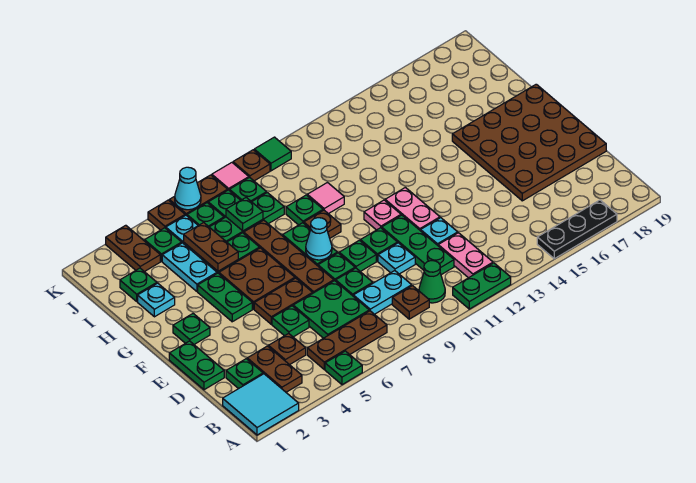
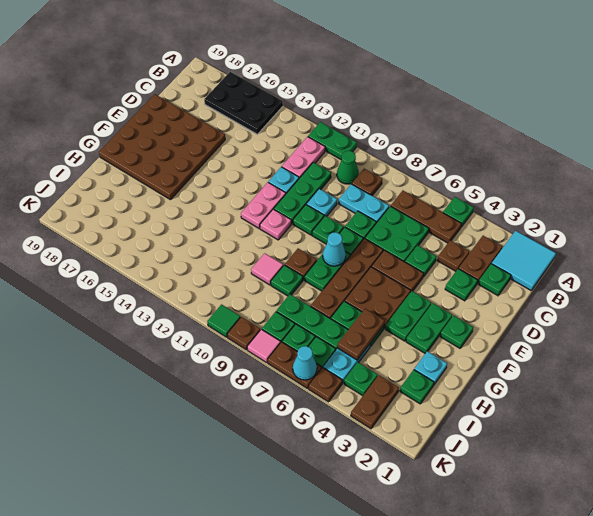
black 1x3 plate [537,200,617,259] -> black 2x3 plate [204,72,283,134]
green 1x2 plate [169,341,224,390] -> green 1x2 plate moved to [406,303,452,353]
cyan 1x2 plate [162,243,217,291] -> none
green 1x1 plate [226,198,263,231] -> green 1x1 plate moved to [445,269,478,301]

